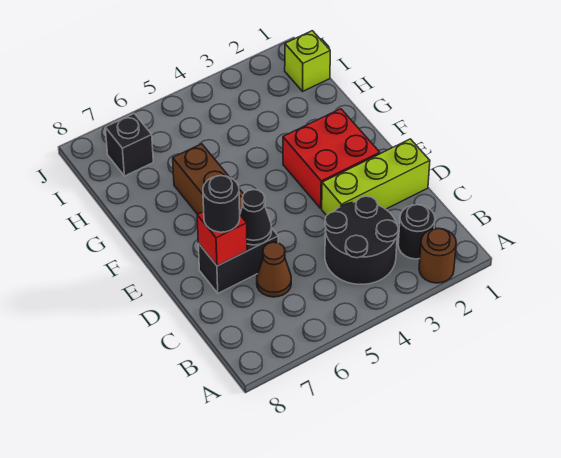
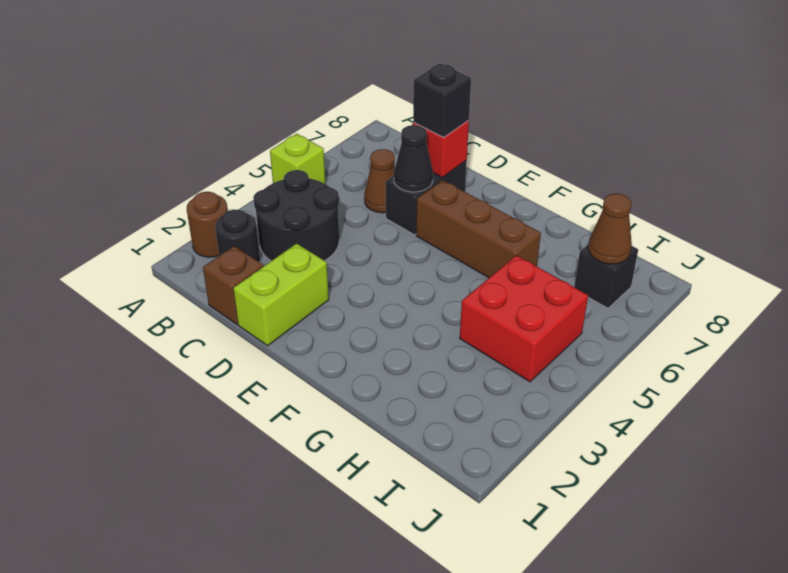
none -> brown 1x1 brick [203,246,263,324]
lime 1x3 brick [322,139,430,216] -> lime 1x2 brick [233,244,329,346]
black 1x1 round brick [203,176,240,232] -> black 1x1 brick [413,63,471,137]
red 2x2 brick [283,109,380,208] -> red 2x2 brick moved to [460,255,588,382]
lime 1x1 brick [285,31,330,91] -> lime 1x1 brick moved to [270,134,325,184]
none -> brown 1x1 cone [588,194,632,264]

